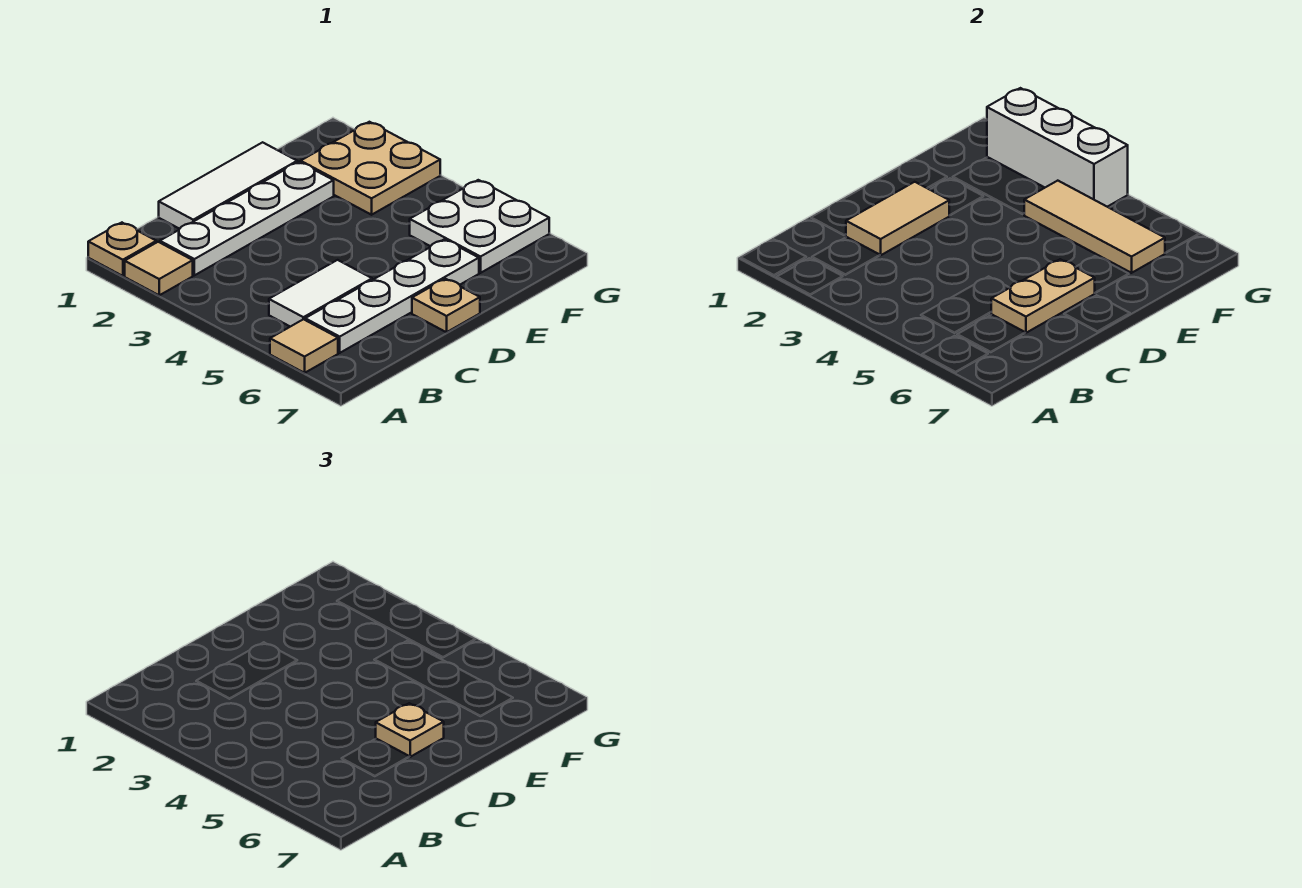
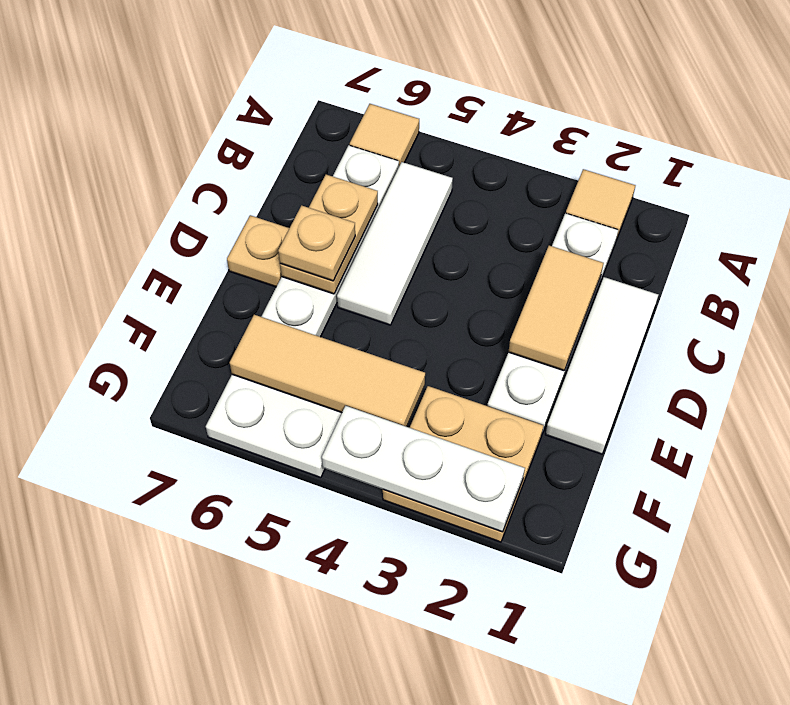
tan 1x1 plate [88,223,156,276] -> none
white 1x2 tile [269,260,372,327] -> white 1x3 tile [337,162,453,325]
white 1x3 brick [987,88,1128,207] -> white 1x3 plate [322,406,525,532]

